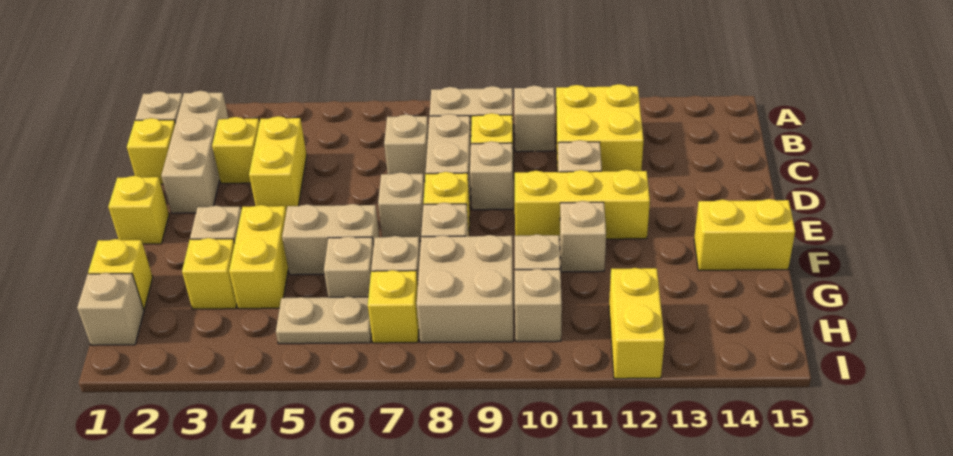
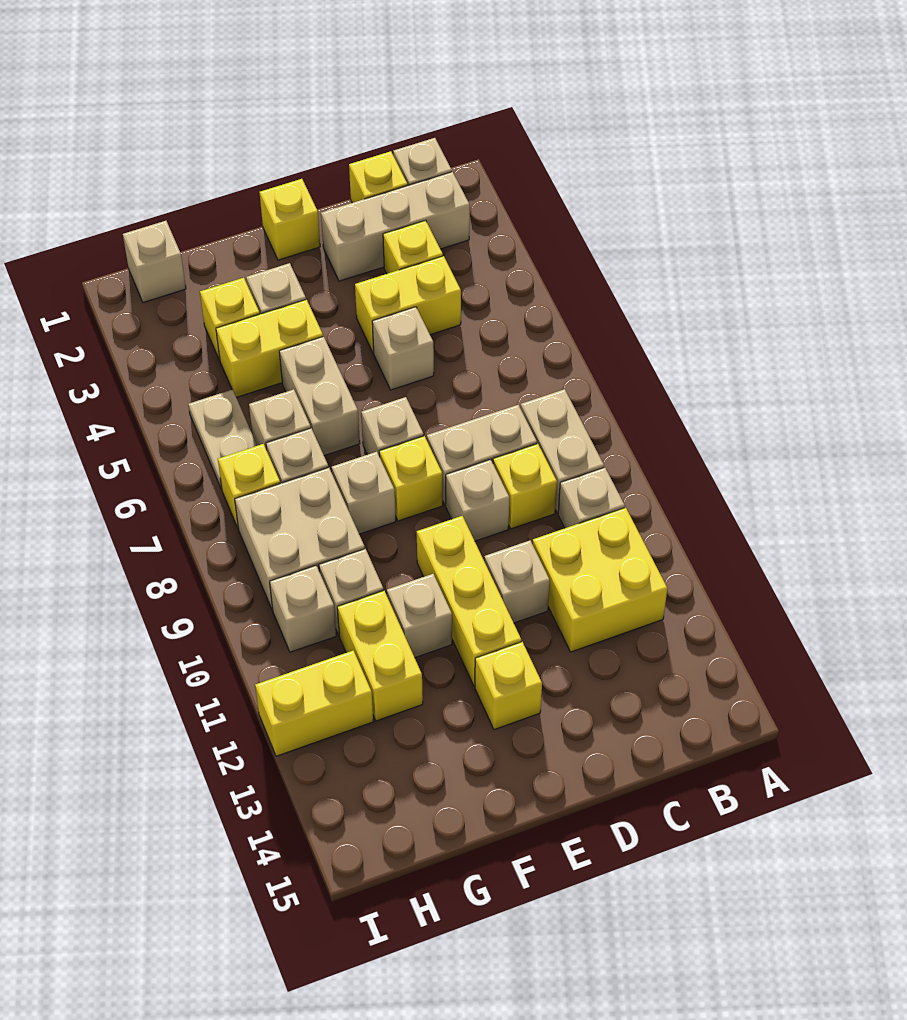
tan 1x1 brick [384,114,428,181] -> tan 1x1 brick moved to [372,307,434,390]
yellow 1x2 brick [694,199,795,271] -> yellow 1x2 brick moved to [337,591,423,721]
yellow 1x1 brick [88,239,153,310] -> yellow 1x1 brick moved to [475,642,542,730]

